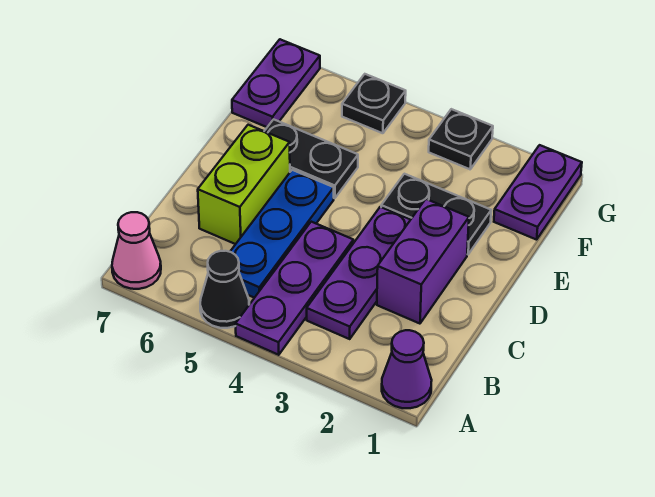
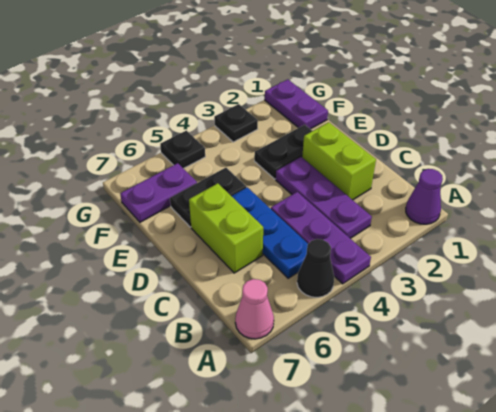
purple 1x2 brick [377,199,469,324] -> lime 1x2 brick [302,122,376,200]
purple 1x2 plate [232,39,320,127] -> purple 1x2 plate turned to [120,163,197,222]

